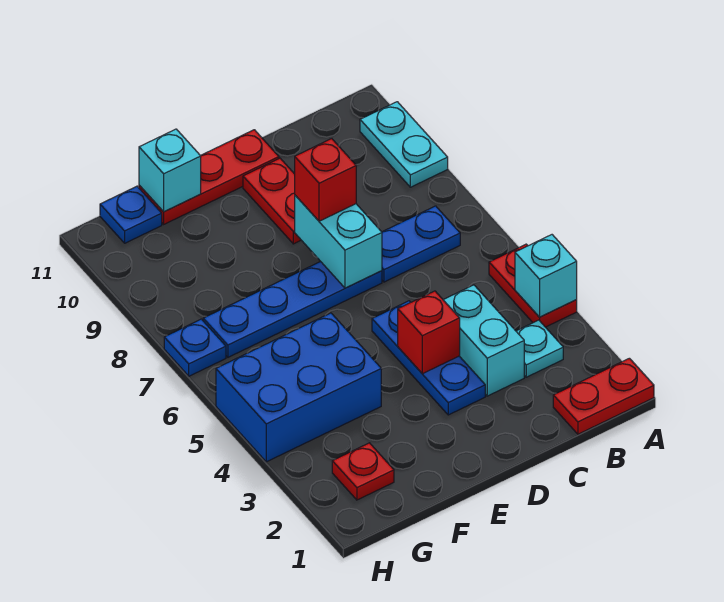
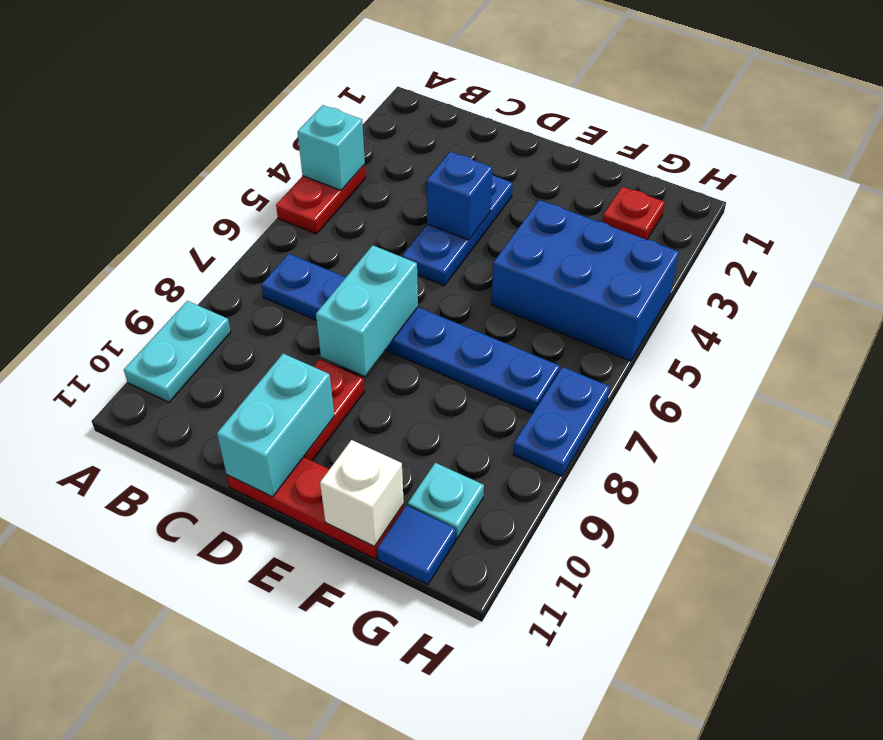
red 1x2 plate [553,358,654,434] -> none
cyan 1x1 plate [516,320,563,377] -> cyan 1x1 plate moved to [408,463,484,539]
cyan 1x2 brick [443,285,524,396] -> cyan 1x2 brick moved to [217,354,334,497]
red 1x1 brick [398,291,460,374] -> blue 1x1 brick [427,152,493,240]
red 1x1 brick [295,139,356,221] -> none
cyan 1x1 brick [139,129,201,212] -> white 1x1 brick [320,440,404,546]
blue 1x1 plate [100,186,162,243] -> blue 1x1 tile [377,505,456,585]
blue 1x1 plate [164,319,226,376] -> blue 1x2 plate [513,367,610,476]

